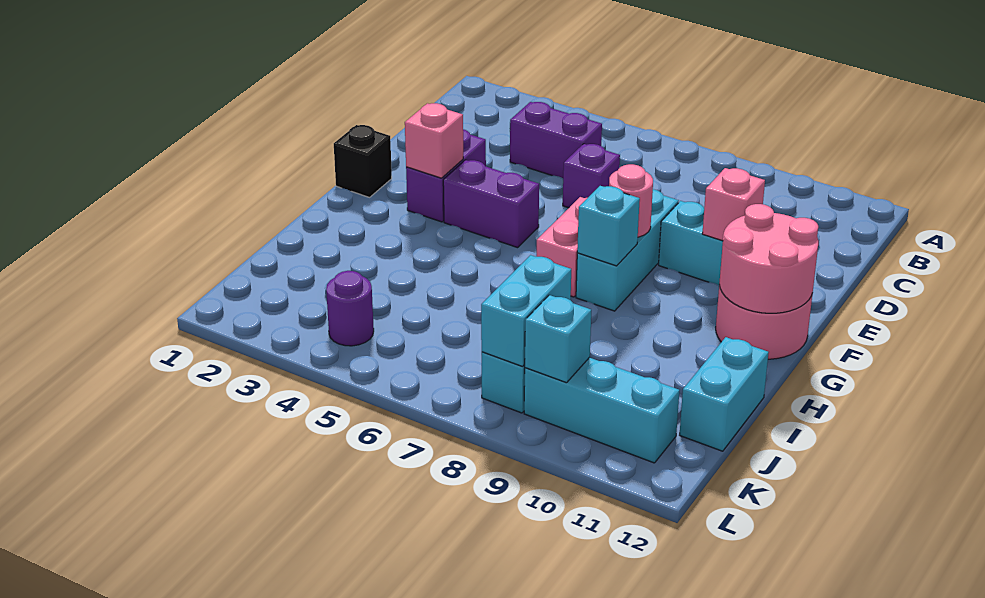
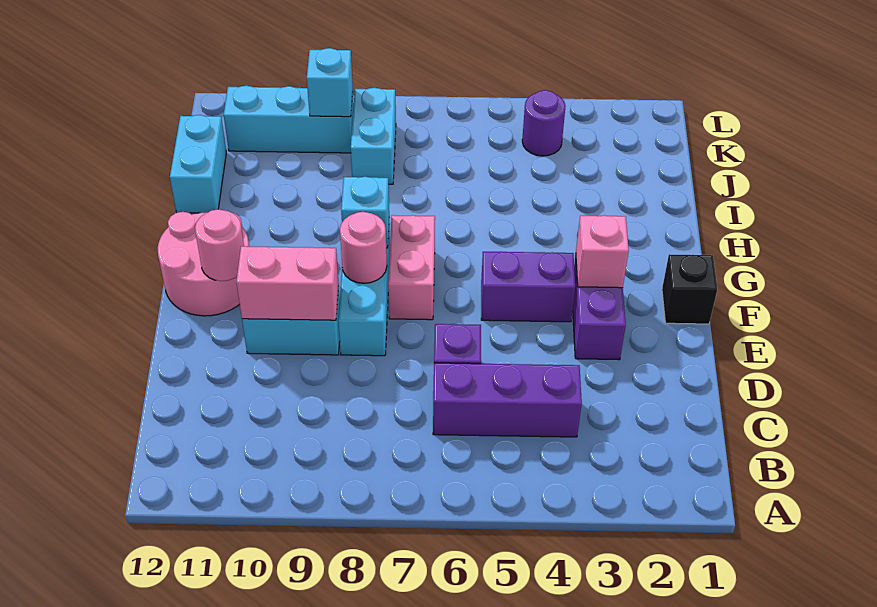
purple 1x2 brick [510,102,602,178] -> purple 1x3 brick [433,363,582,437]
pink 1x1 brick [702,168,765,241] -> pink 1x2 brick [236,246,339,320]
pink 2x2 round brick [719,204,818,313] -> pink 1x1 round brick [195,209,244,281]
cyan 1x2 brick [481,255,571,367] -> none

